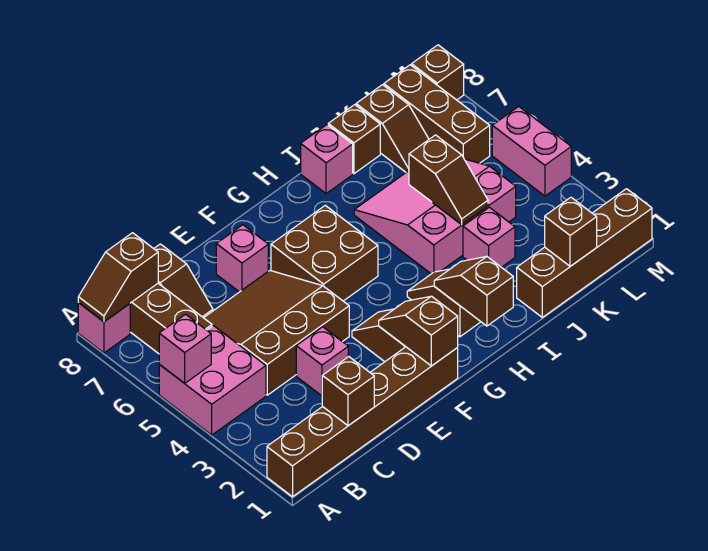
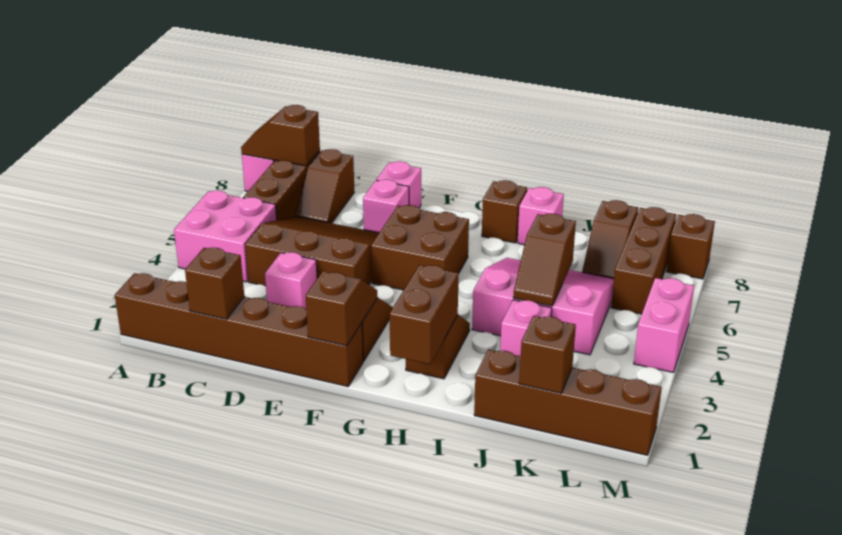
pink 1x1 brick [159,314,211,383] -> pink 1x1 brick moved to [376,161,421,208]
brown 1x2 slope [434,257,513,326] -> brown 1x2 brick [390,265,458,364]
brown 1x1 brick [328,105,380,174] -> brown 1x1 brick moved to [482,180,527,243]

